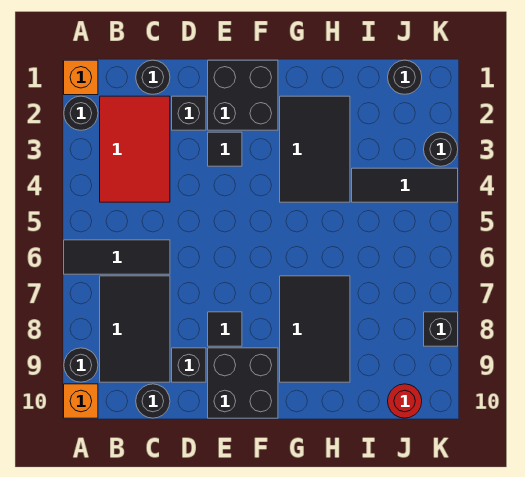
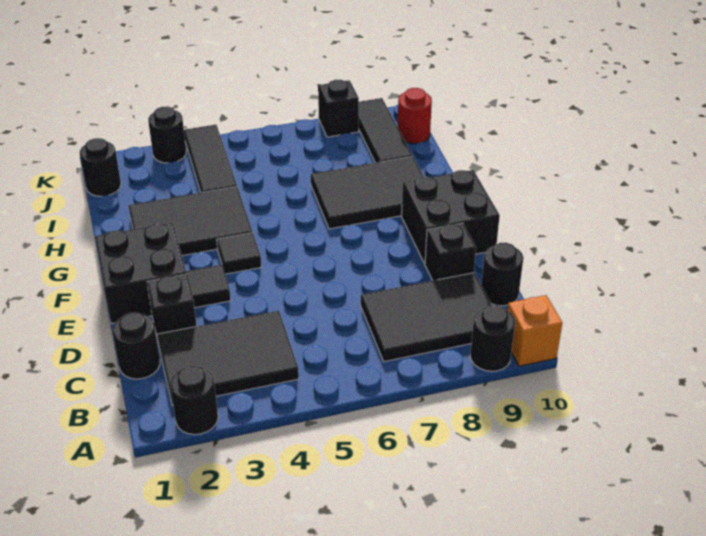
orange 1x1 brick [64,60,98,95] -> none
black 1x3 tile [64,240,170,274] -> black 1x3 tile moved to [359,98,412,163]
red 2x3 tile [100,96,170,202] -> black 2x3 tile [157,311,299,405]
black 1x1 tile [208,312,242,346] -> black 1x1 tile moved to [217,233,261,274]

